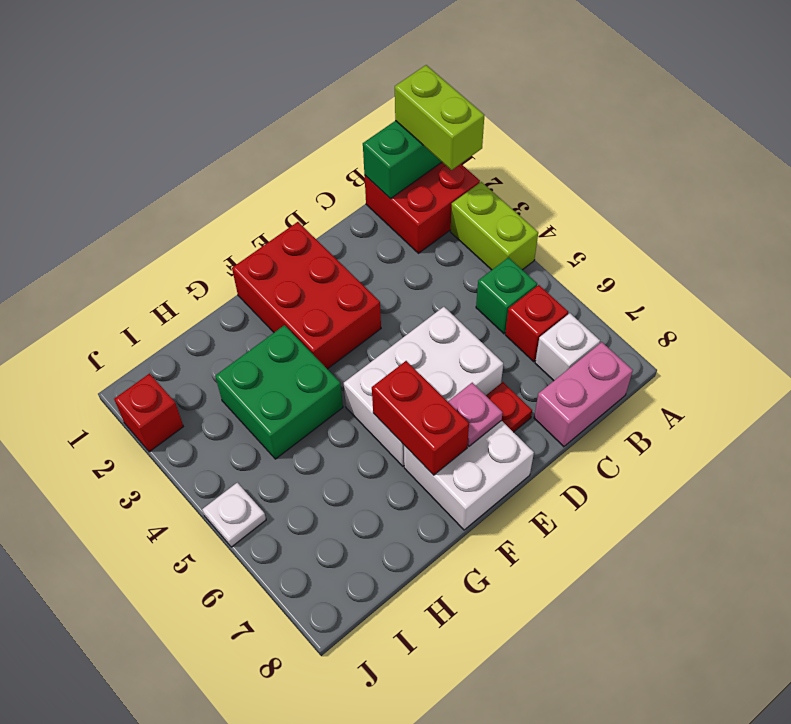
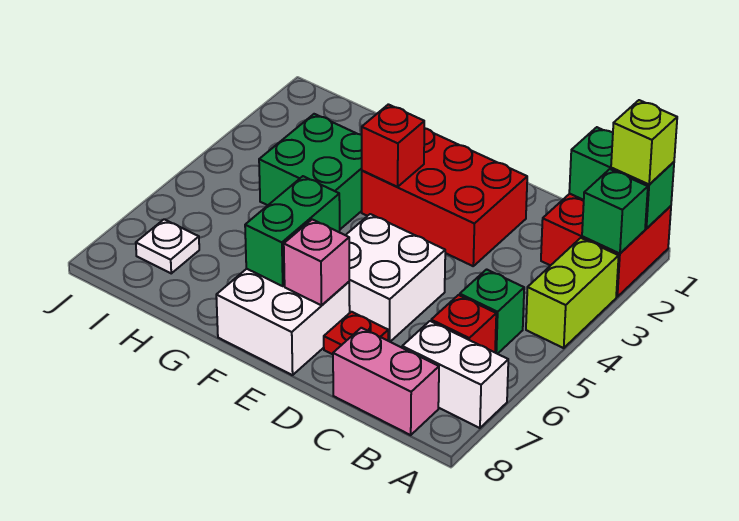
lime 1x2 brick [395,65,484,170] -> lime 1x1 brick [611,100,677,184]
none -> green 1x1 brick [582,169,648,254]
white 1x1 brick [535,313,600,381] -> white 1x2 brick [402,321,508,428]
white 2x3 brick [344,307,503,466] -> white 2x2 brick [346,214,445,342]
red 2x3 brick [232,222,381,369] -> red 2x3 brick turned to [362,128,527,266]
pink 1x1 plate [448,383,503,446] -> pink 1x1 brick [284,220,349,305]
red 1x2 brick [372,361,469,475] -> green 1x2 brick [245,176,340,286]
red 1x1 brick [114,374,183,452] -> red 1x1 brick moved to [362,104,424,187]
white 1x1 plate [202,483,266,547] -> white 1x1 plate moved to [136,219,199,273]

